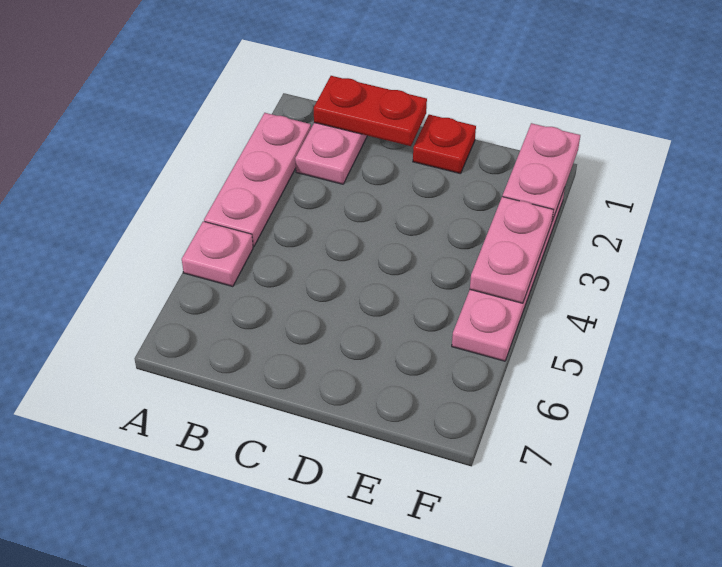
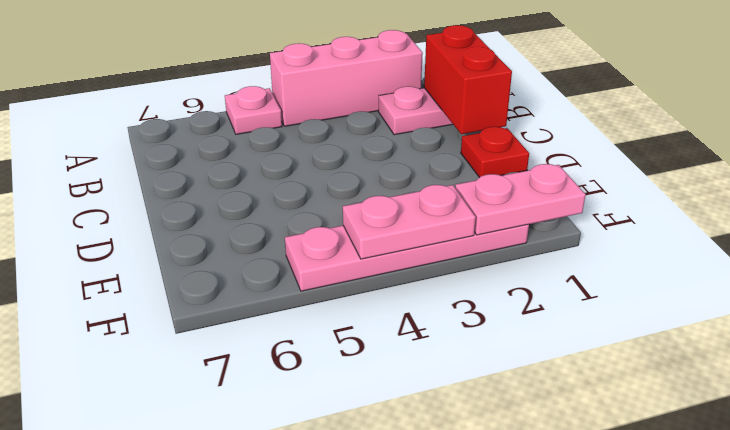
pink 1x3 plate [204,113,311,246] -> pink 1x3 brick [270,30,423,126]
red 1x2 plate [314,76,427,146] -> red 1x2 brick [424,25,512,134]

